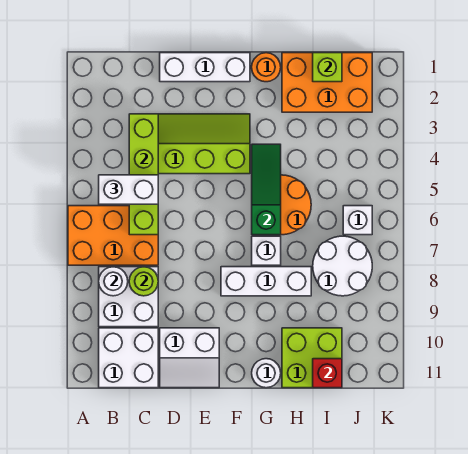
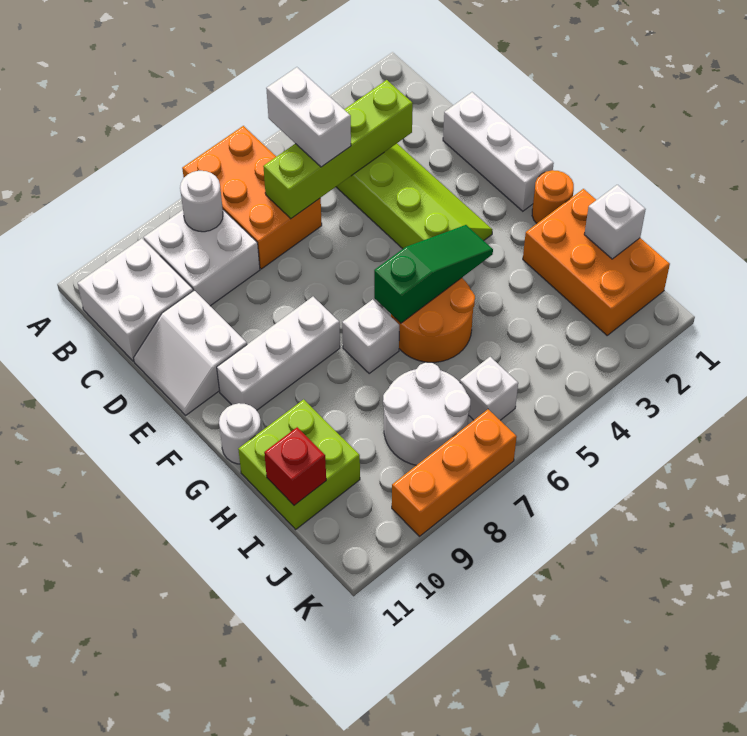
lime 1x1 round brick [129,267,158,296] -> none
white 1x3 brick [221,267,311,296] -> white 1x3 brick turned to [217,297,340,410]
lime 1x1 brick [313,53,342,82] -> white 1x1 brick [584,185,646,259]
none -> orange 1x3 brick [392,409,517,536]

